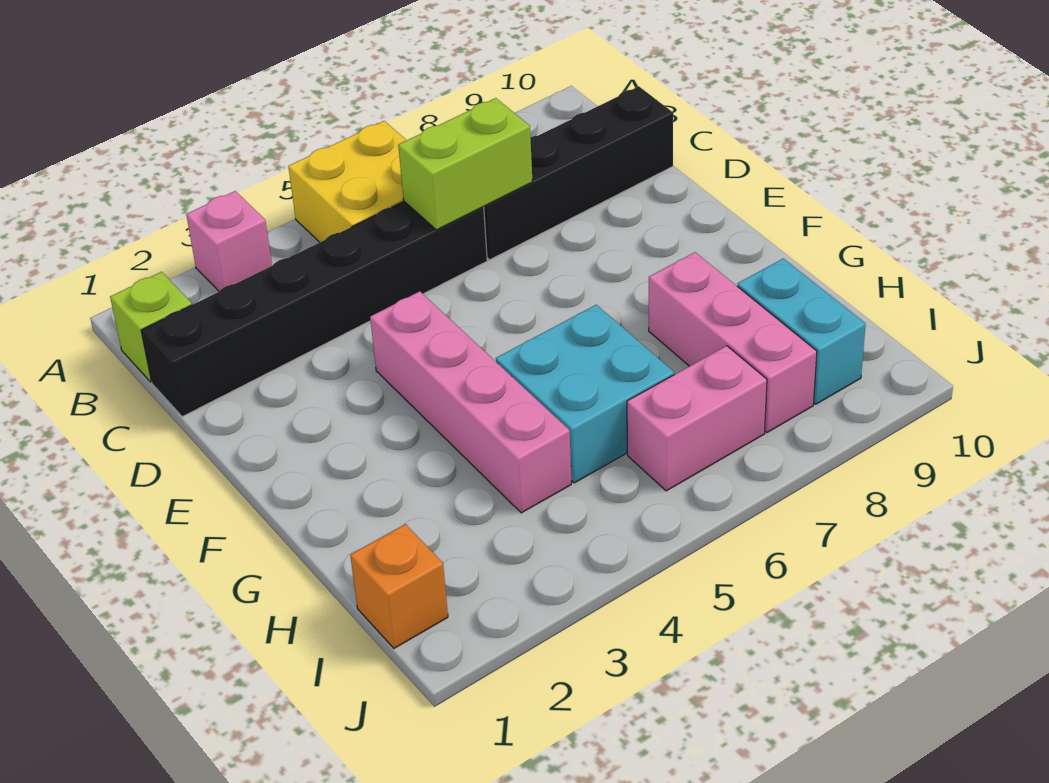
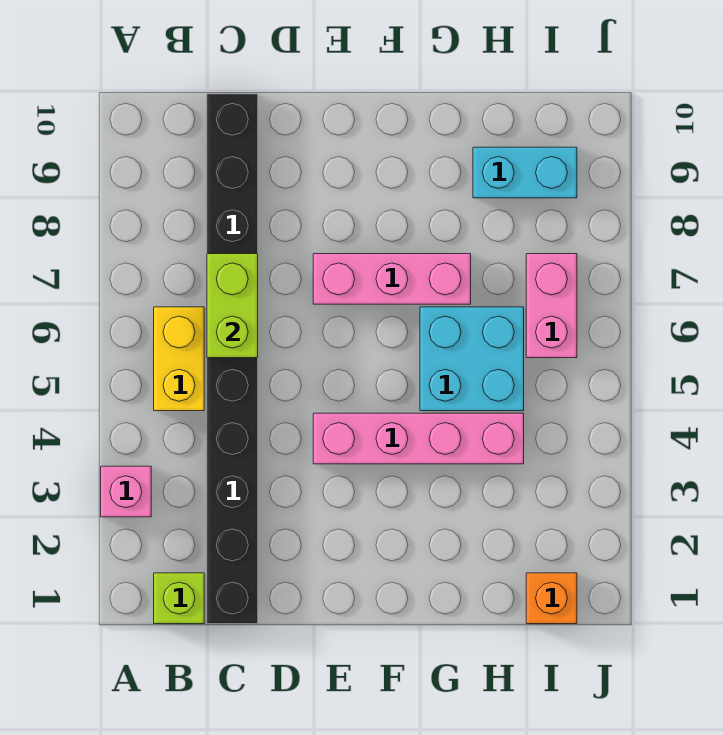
yellow 2x2 brick [288,121,407,242] -> yellow 1x2 brick [154,307,204,411]
pink 1x3 brick [649,252,817,432] -> pink 1x3 brick moved to [313,254,471,304]

